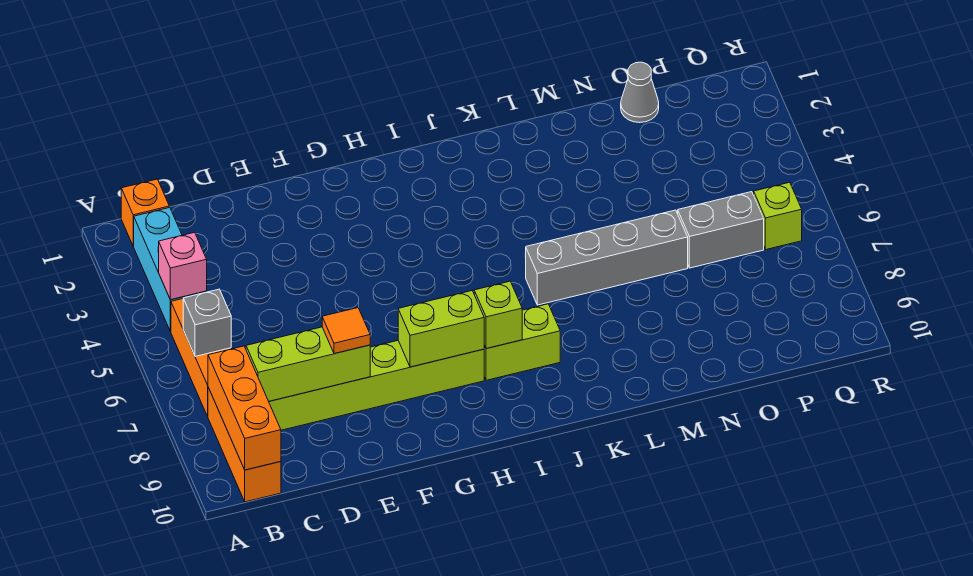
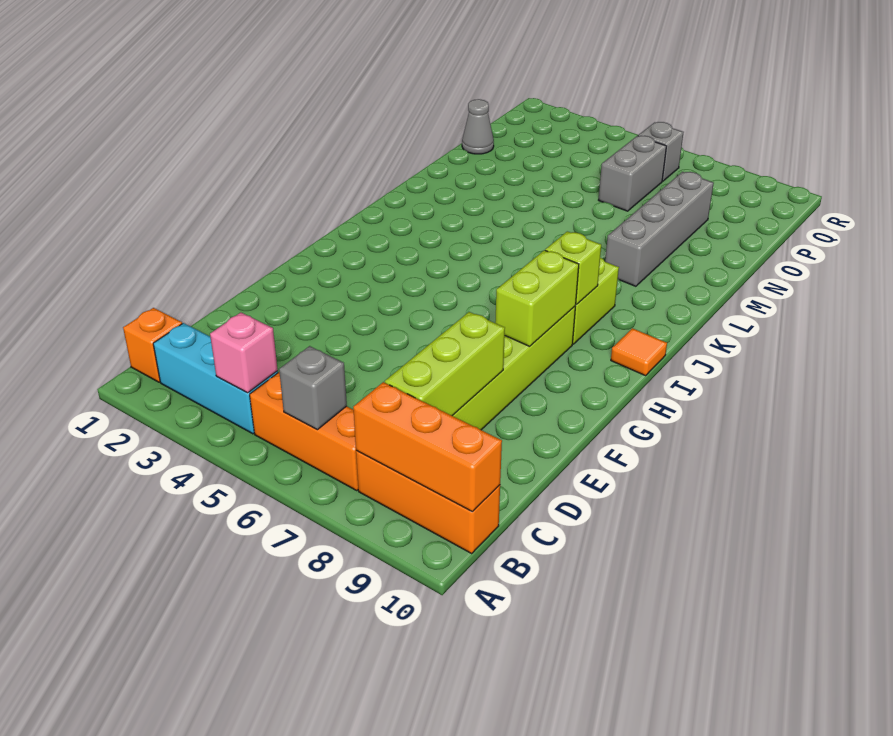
orange 1x1 tile [322,308,370,354] -> orange 1x1 tile moved to [611,328,667,376]
grey 1x4 brick [525,210,688,305] -> grey 1x4 brick moved to [605,172,714,286]
lime 1x1 brick [754,182,802,249] -> grey 1x1 brick [638,122,684,181]

